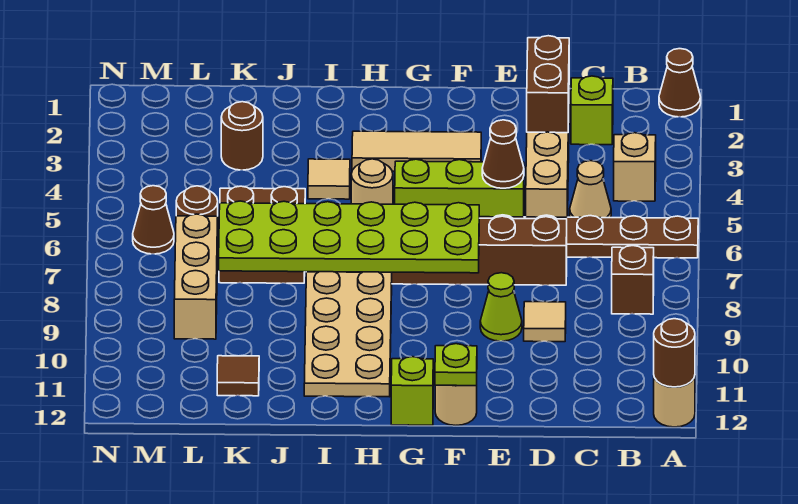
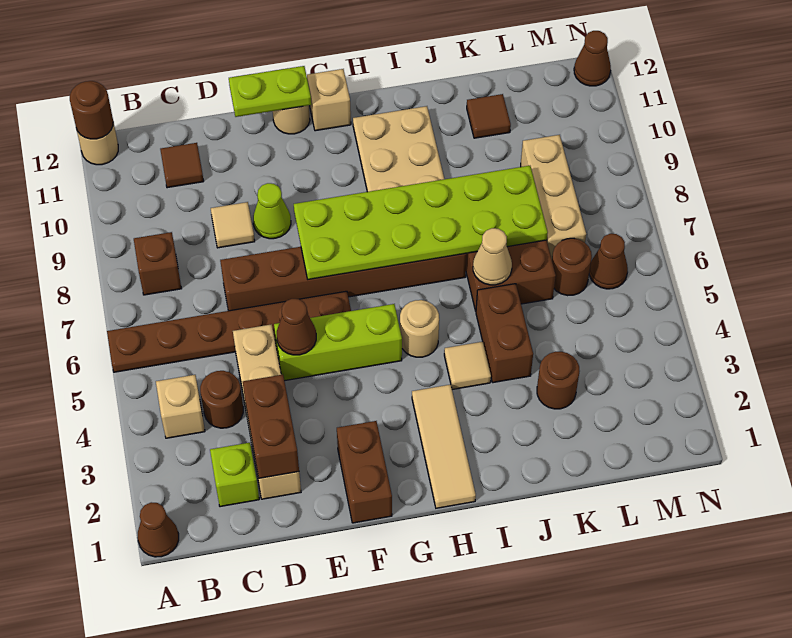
none -> brown 1x1 round brick [200,371,243,428]
tan 1x1 cone [570,161,611,218] -> tan 1x1 cone moved to [473,228,512,285]
none -> brown 1x1 tile [160,143,204,188]
none -> brown 1x2 brick [337,421,392,523]
tan 1x3 tile [352,131,481,171] -> tan 1x3 tile turned to [412,385,476,508]
lime 1x1 plate [435,344,477,386] -> lime 1x2 plate [229,66,311,117]
lime 1x1 brick [391,357,433,425] -> tan 1x1 brick [307,69,351,131]
none -> brown 1x2 brick [476,284,533,383]
none -> brown 1x1 cone [574,31,611,86]

